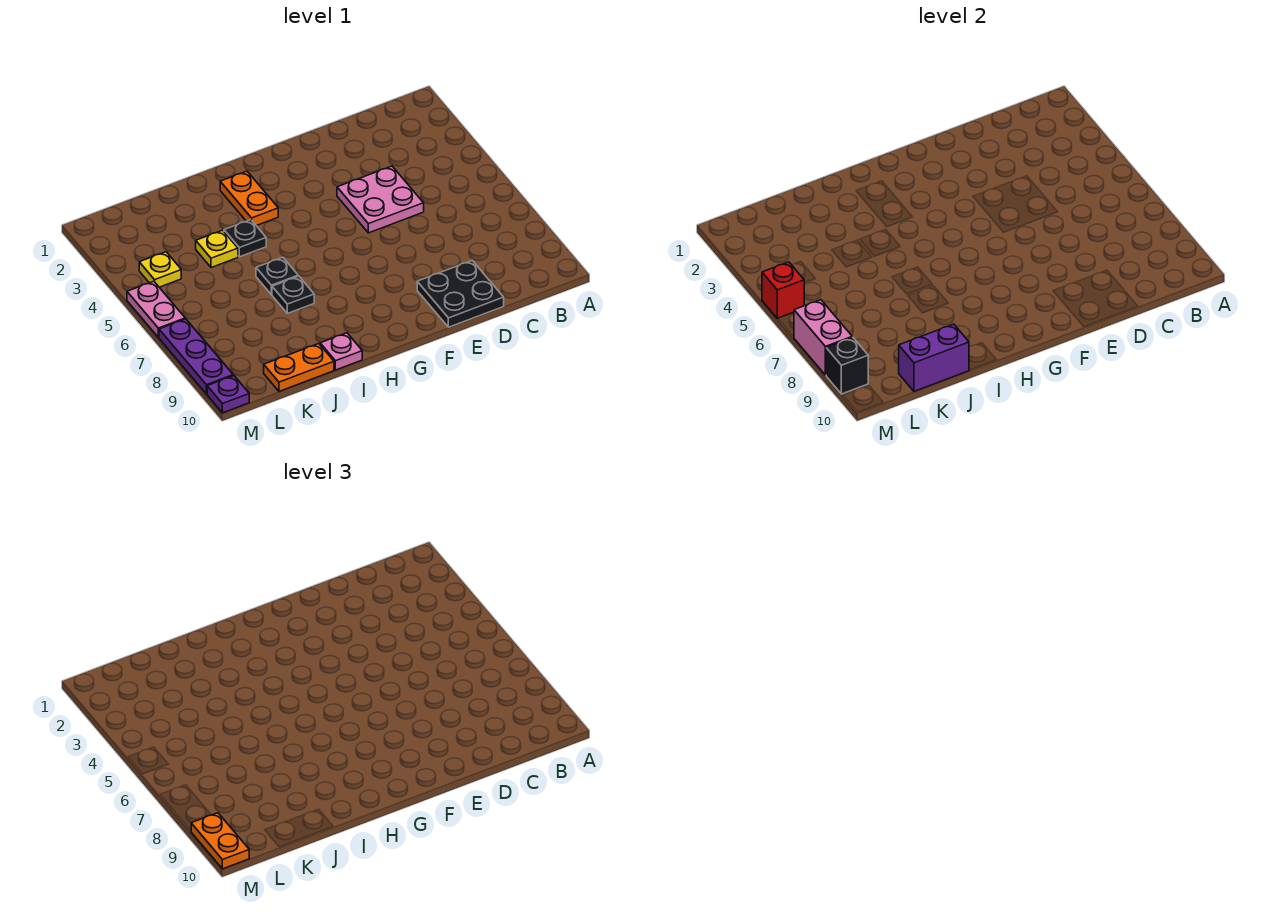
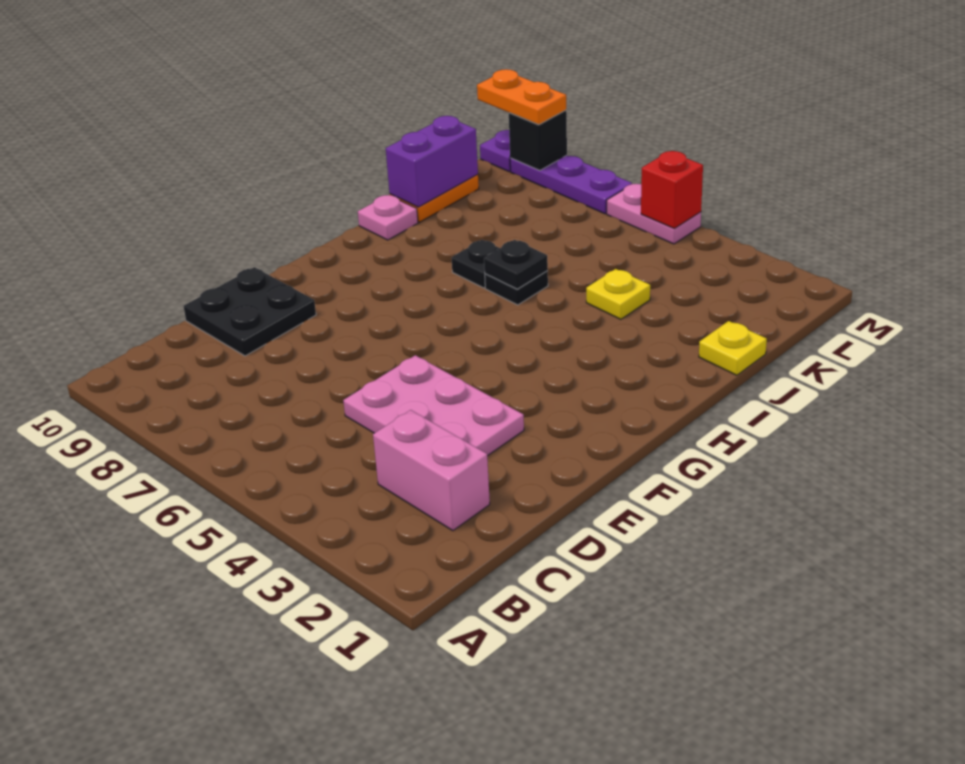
pink 2x2 plate [337,166,424,233] -> pink 2x3 plate [343,355,524,456]
orange 1x2 plate [220,171,278,226] -> none
black 1x1 plate [224,220,266,257] -> black 1x1 plate moved to [484,240,548,289]
yellow 1x1 plate [139,252,181,287] -> yellow 1x1 plate moved to [699,321,767,375]
pink 1x2 brick [794,300,852,375] -> pink 1x2 brick moved to [373,410,490,531]

